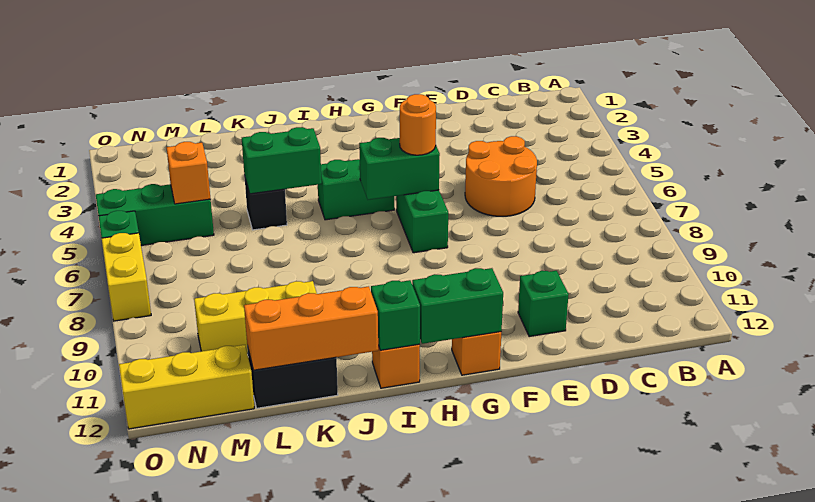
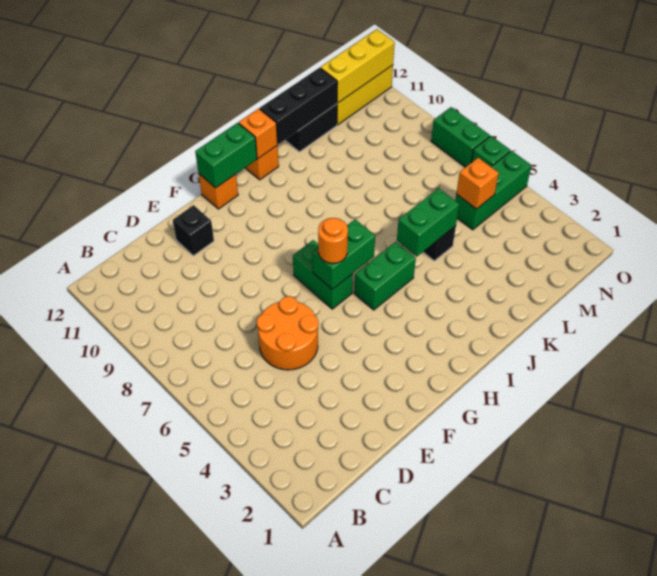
green 1x1 brick [518,271,569,337] -> black 1x1 brick [173,205,214,256]
green 1x1 brick [371,280,420,350] -> orange 1x1 brick [239,109,278,158]
orange 1x3 brick [244,286,378,370] -> black 1x3 brick [260,68,337,144]
yellow 1x3 brick [194,281,317,353] -> yellow 1x3 brick moved to [320,29,395,103]
yellow 1x2 brick [102,233,151,321] -> green 1x2 brick [431,107,490,167]

